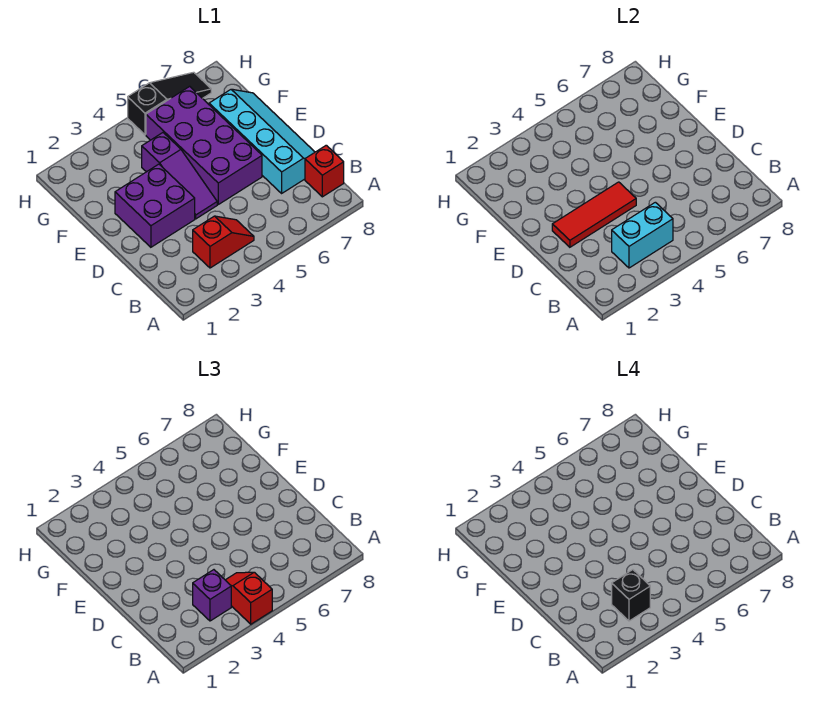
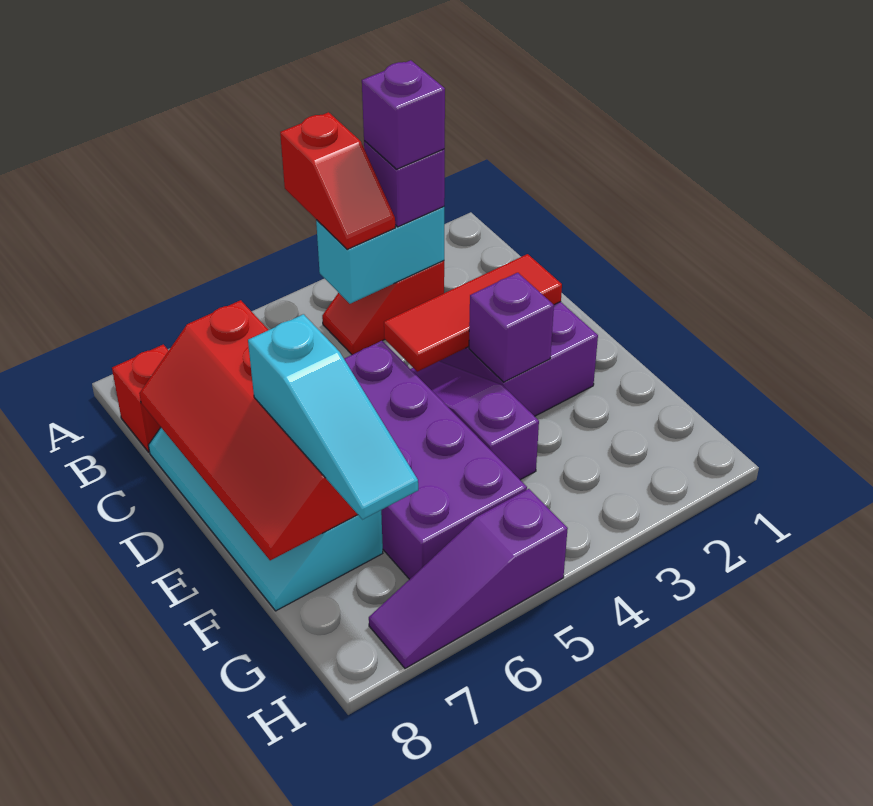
black 1x1 brick [612,570,650,621] -> purple 1x1 brick [362,60,445,169]
none -> red 2x4 slope [139,300,358,560]
none -> purple 1x1 brick [469,273,554,382]
none -> cyan 1x3 slope [248,314,418,520]
black 1x3 slope [128,72,211,135] -> purple 1x3 slope [369,489,568,668]

